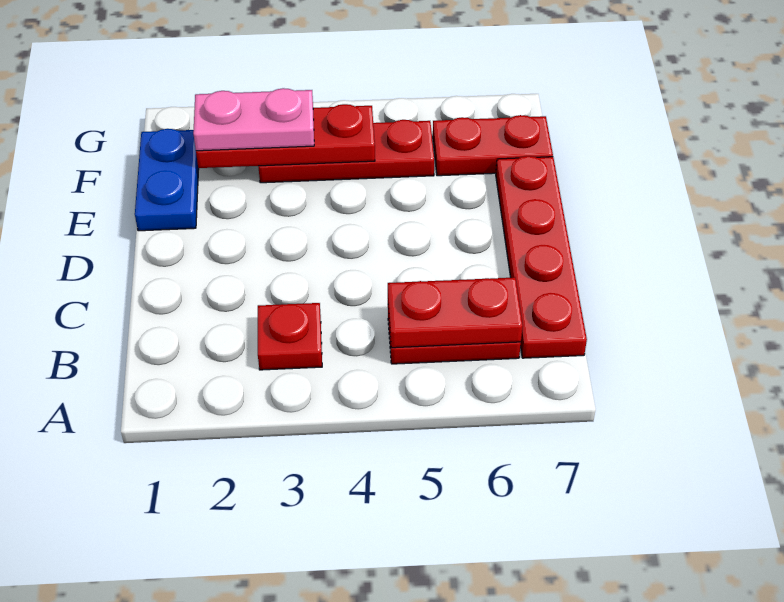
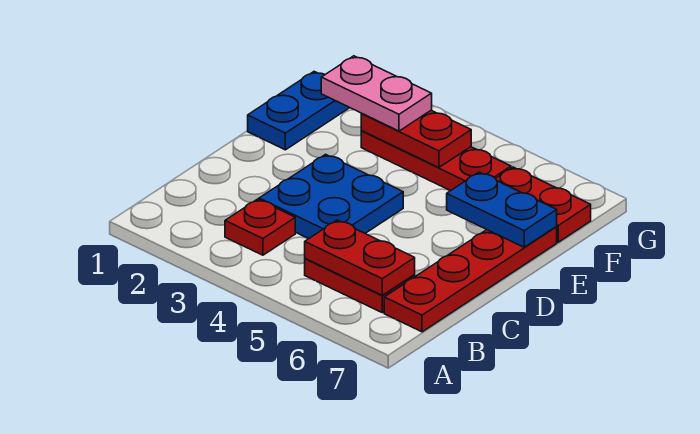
none -> blue 2x2 plate [259,154,403,239]
none -> blue 1x2 plate [447,172,557,247]
red 1x3 plate [196,104,375,168] -> red 1x2 plate [361,110,471,168]

